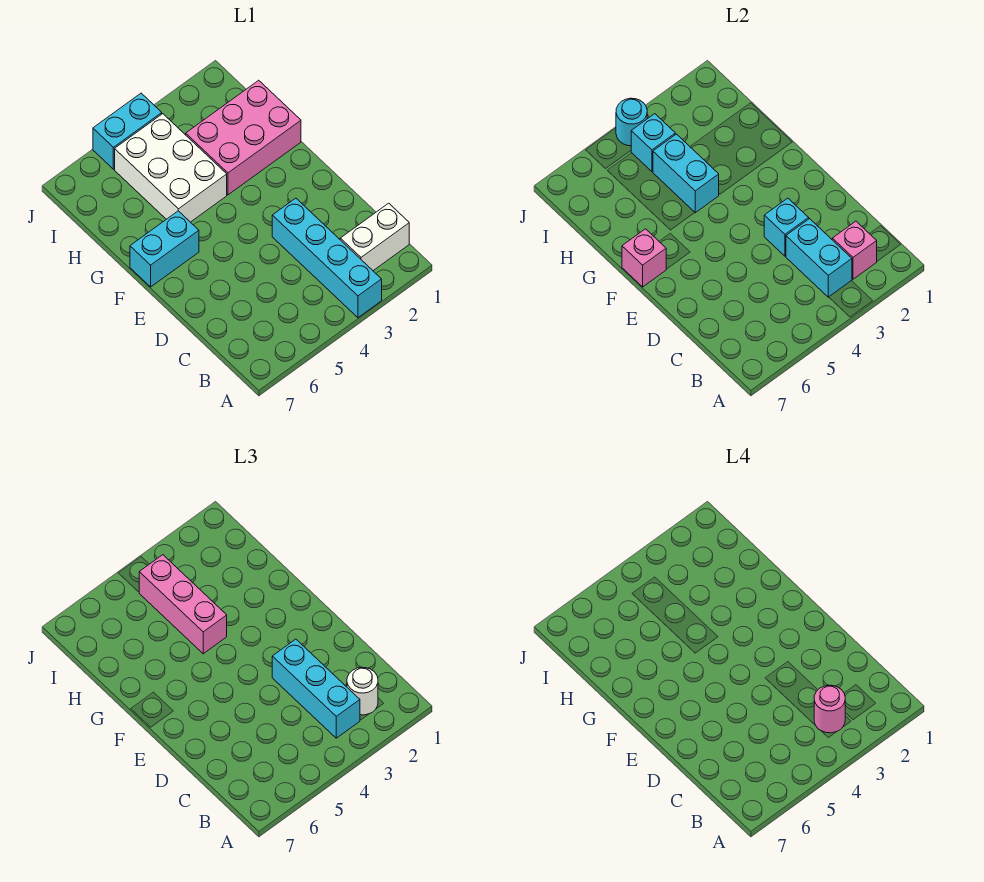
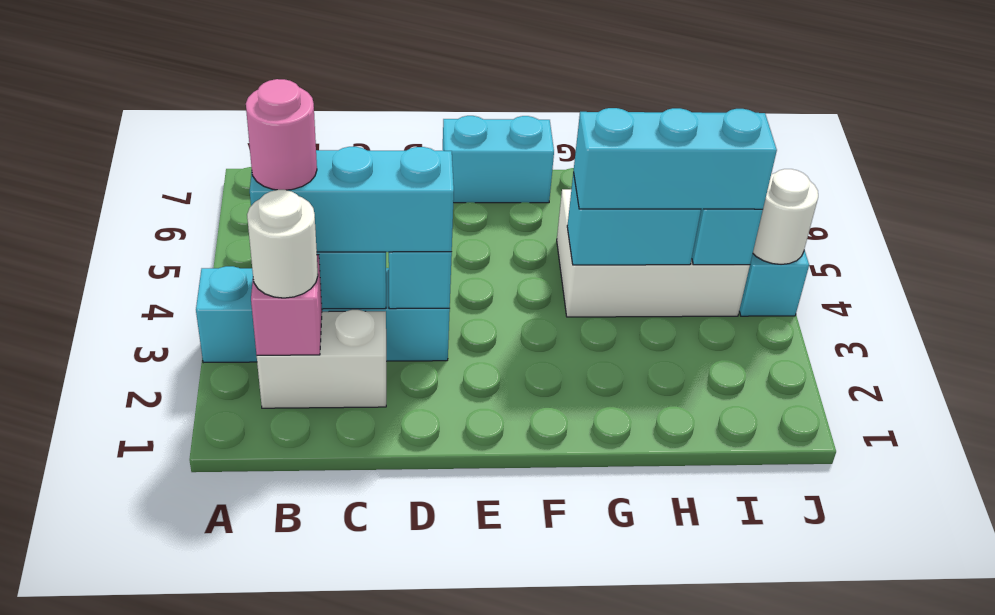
white 1x2 brick [340,203,409,271] -> white 1x2 brick turned to [257,310,386,408]
cyan 1x2 brick [130,211,199,287] -> cyan 1x2 brick turned to [443,116,554,203]
pink 1x1 brick [622,229,666,287] -> none
pink 2x3 brick [186,80,301,195] -> none
pink 1x3 brick [139,555,227,654] -> cyan 1x3 brick [574,108,777,209]
cyan 1x1 round brick [616,98,648,146] -> white 1x1 round brick [753,169,818,264]

